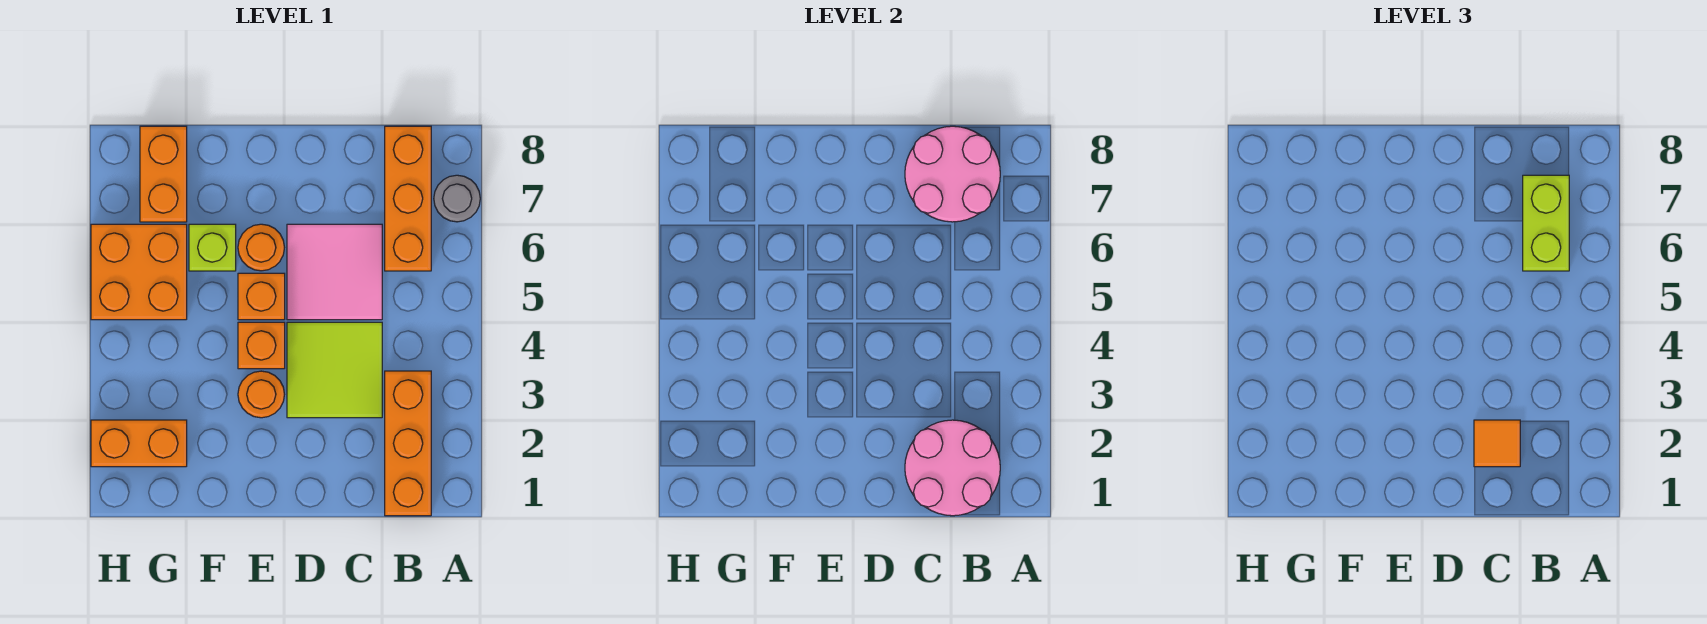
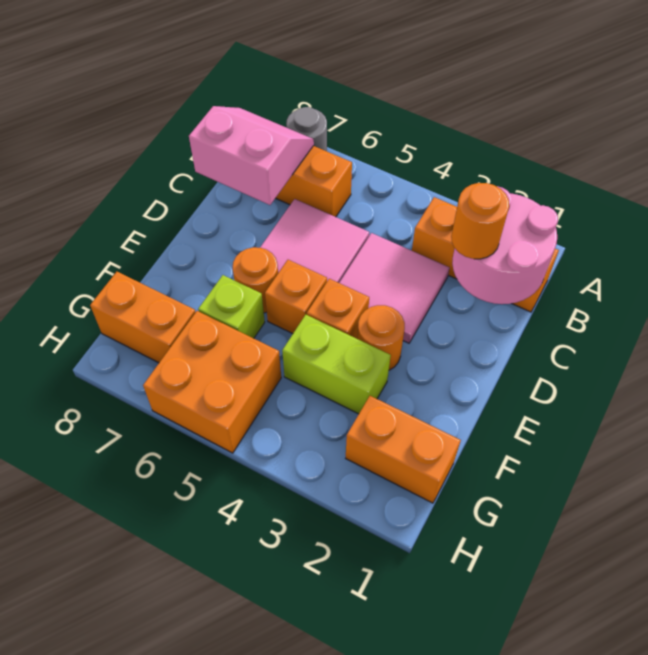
lime 1x2 brick [1523,175,1569,271] -> lime 1x2 brick moved to [282,315,391,414]
pink 2x2 round brick [905,126,1000,222] -> pink 2x2 slope [189,106,314,205]
orange 1x1 tile [1474,420,1520,467] -> orange 1x1 round brick [451,183,509,259]
lime 2x2 tile [287,322,382,418] -> pink 2x2 tile [339,233,450,343]
orange 1x2 brick [91,420,187,467] -> orange 1x2 brick turned to [346,396,461,503]

